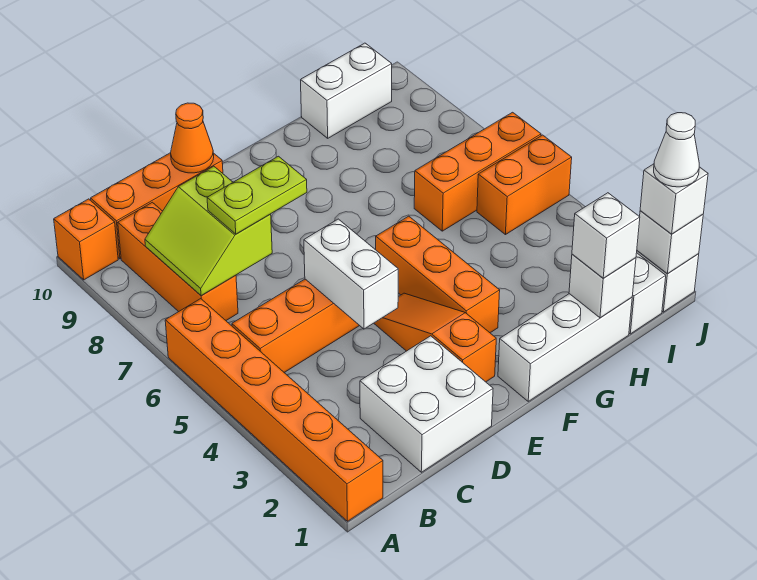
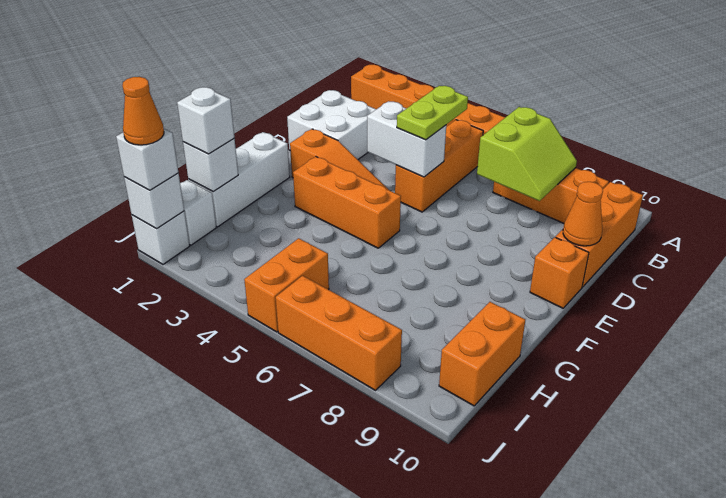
orange 1x1 brick [54,199,118,280] -> orange 1x1 brick moved to [530,237,589,308]
lime 2x2 slope [145,166,272,296] -> lime 2x2 slope turned to [477,107,577,201]
lime 1x2 plate [207,156,307,234] -> lime 1x2 plate moved to [397,86,468,140]
orange 1x3 brick [414,112,541,231] -> orange 1x3 brick turned to [276,276,402,390]
white 1x2 brick [301,43,392,138] -> orange 1x2 brick [439,302,525,406]
white 1x1 cone [654,113,699,187] -> orange 1x1 cone [122,77,164,145]

